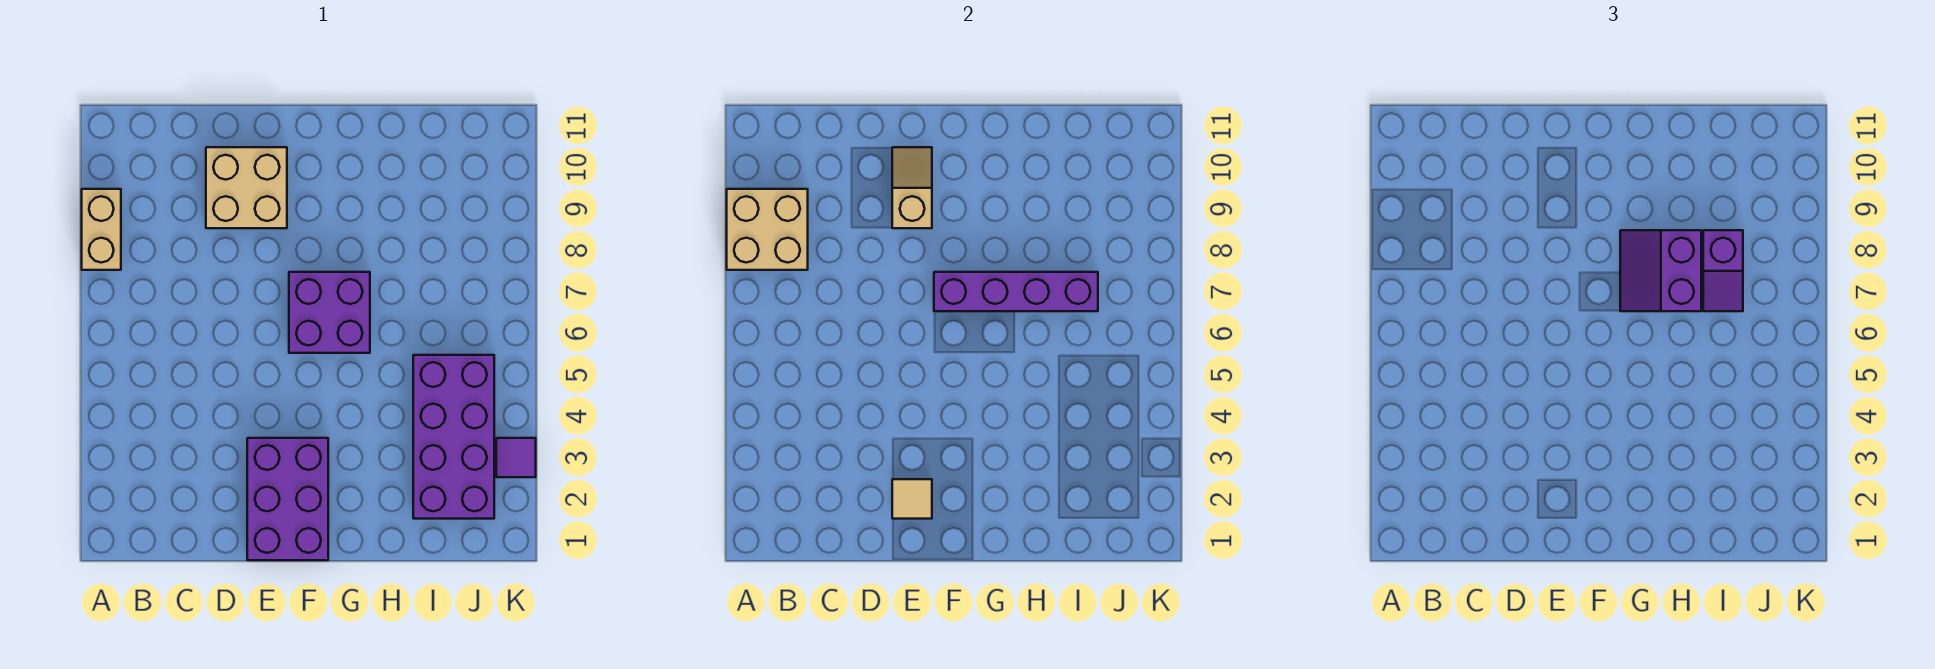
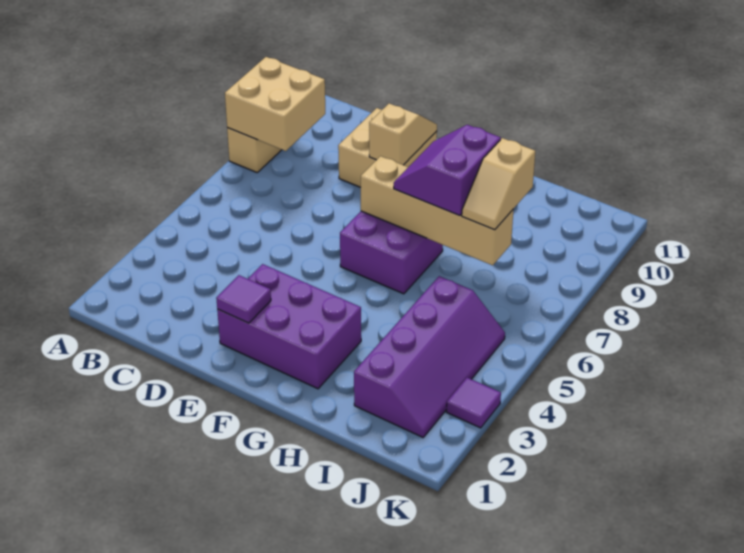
purple 2x3 brick [247,438,328,560] -> purple 2x3 brick turned to [217,264,361,389]
tan 1x1 tile [892,479,932,519] -> purple 1x1 tile [216,275,271,323]
purple 1x4 brick [934,272,1098,311] -> tan 1x4 brick [361,156,514,265]
purple 2x4 brick [413,355,494,519] -> purple 2x4 slope [354,276,505,437]
purple 1x2 slope [1703,230,1743,311] -> tan 1x2 slope [462,138,535,230]

